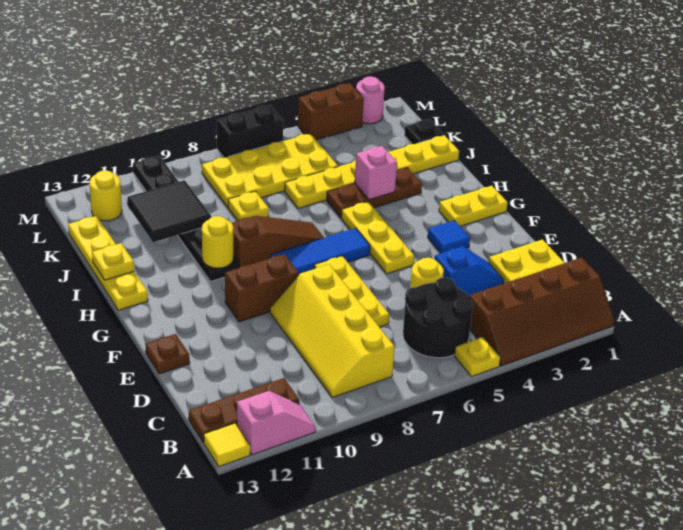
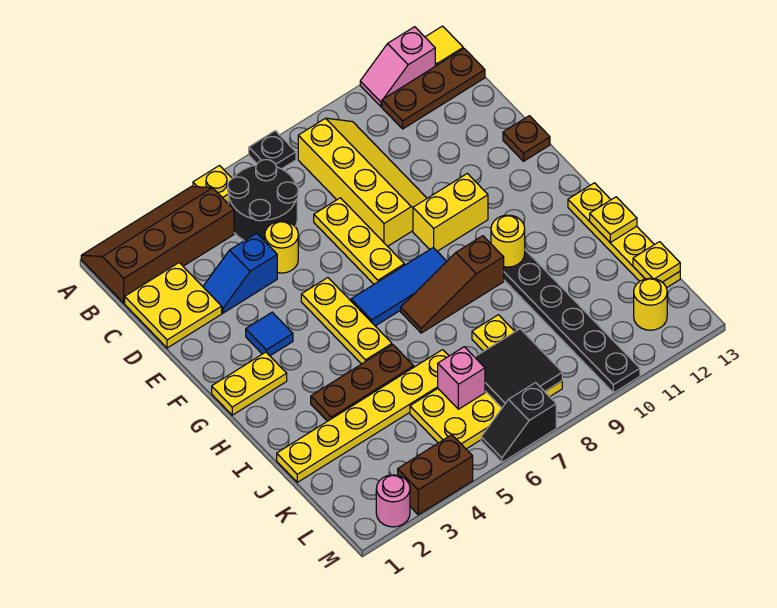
brown 1x2 brick [225,254,299,322] -> yellow 1x2 brick [413,174,488,251]
pink 1x1 brick [355,146,397,200] -> pink 1x1 brick moved to [438,347,485,409]
black 2x2 tile [128,180,211,242] -> black 2x2 tile moved to [475,329,562,408]
black 1x1 plate [404,119,444,144] -> black 1x1 plate moved to [249,131,296,169]
none -> yellow 1x1 plate [633,242,680,282]
black 1x2 brick [217,105,283,158] -> black 1x2 slope [481,383,556,462]

